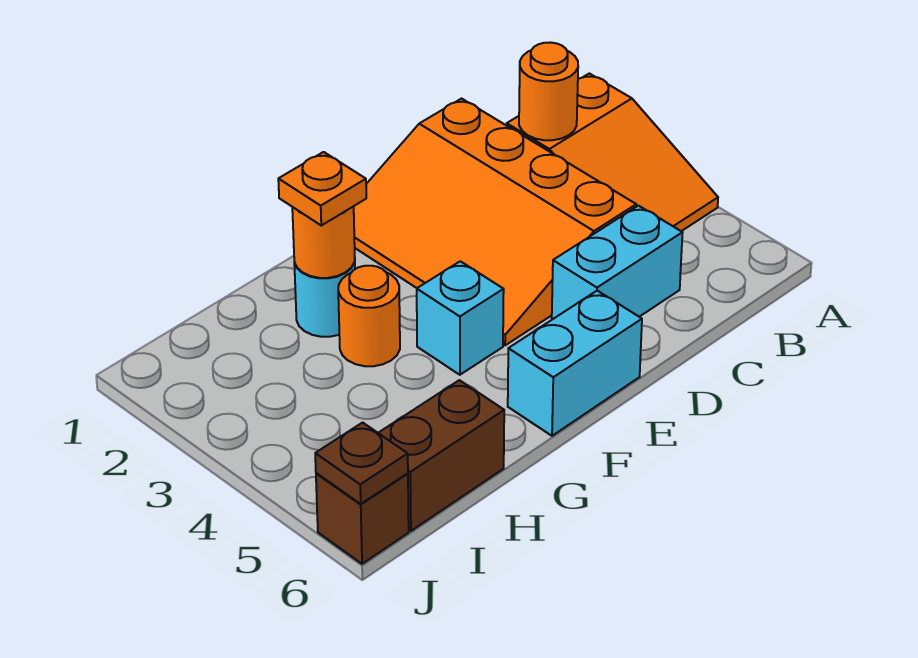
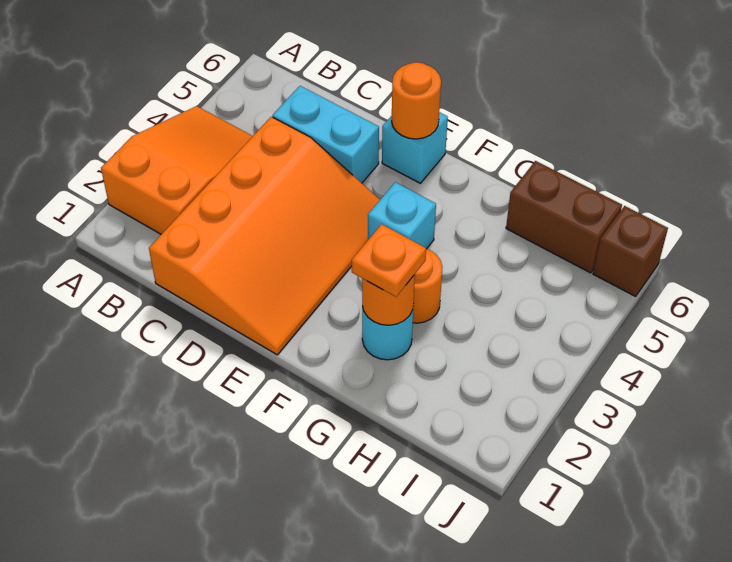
orange 1x1 round brick [519,42,578,140] -> orange 1x1 round brick moved to [392,62,441,139]
cyan 1x2 brick [508,291,642,436] -> cyan 1x1 brick [382,112,448,183]
brown 1x1 plate [315,423,408,504] -> none

